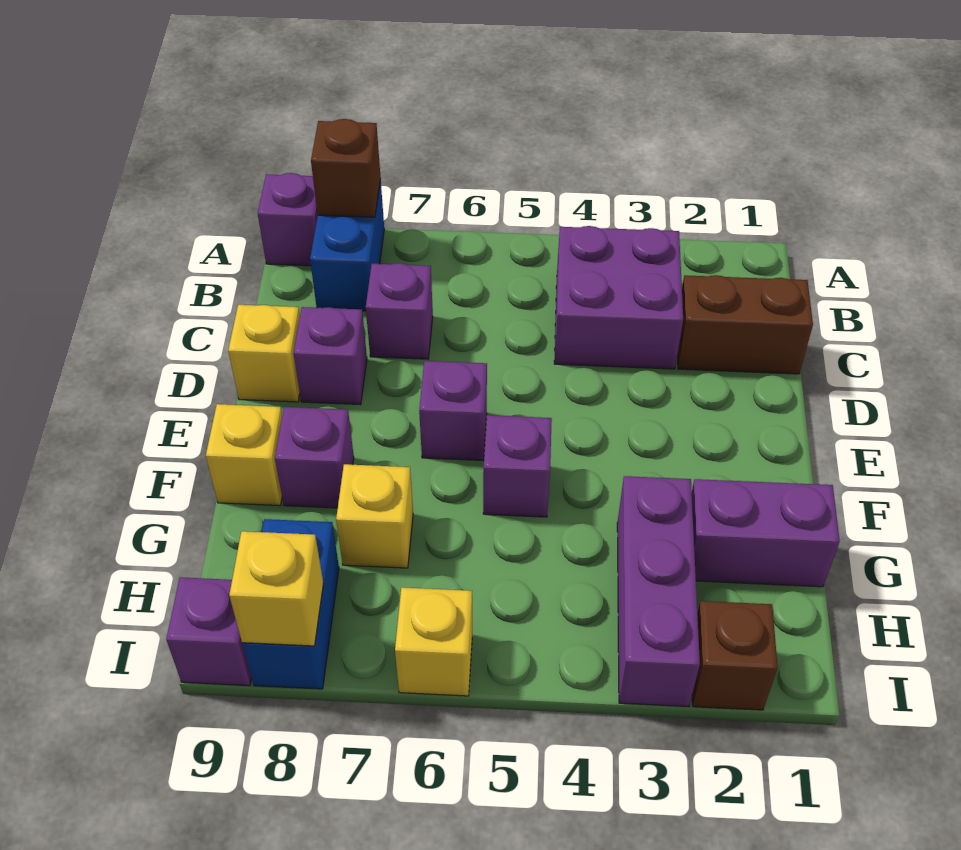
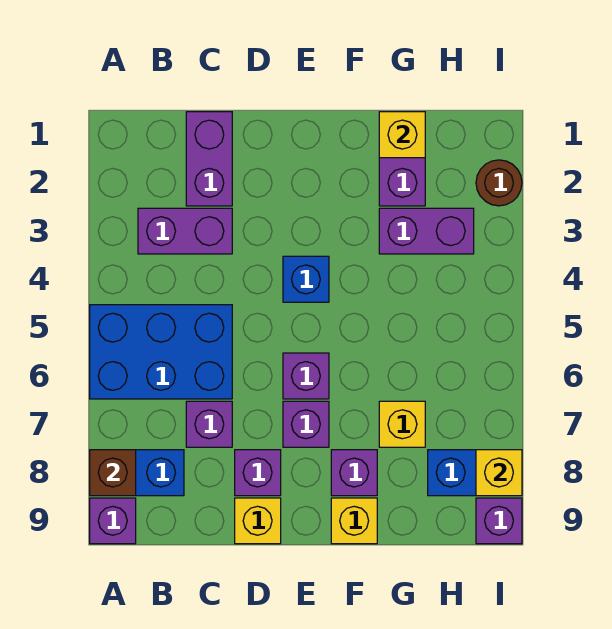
none -> blue 2x3 brick [90,305,232,399]
purple 2x2 brick [554,226,683,369] -> purple 1x2 brick [138,208,232,254]
brown 1x2 brick [677,275,813,374] -> purple 1x2 brick [186,112,232,206]
none -> blue 1x1 brick [283,256,329,302]
purple 1x1 brick [483,415,552,517] -> purple 1x1 brick moved to [283,401,329,447]
purple 1x3 brick [617,476,700,707] -> purple 1x2 brick [379,208,474,254]
brown 1x1 brick [692,601,778,710] -> brown 1x1 round brick [476,160,522,206]
yellow 1x1 brick [395,587,472,696] -> yellow 1x1 brick moved to [379,112,425,158]

